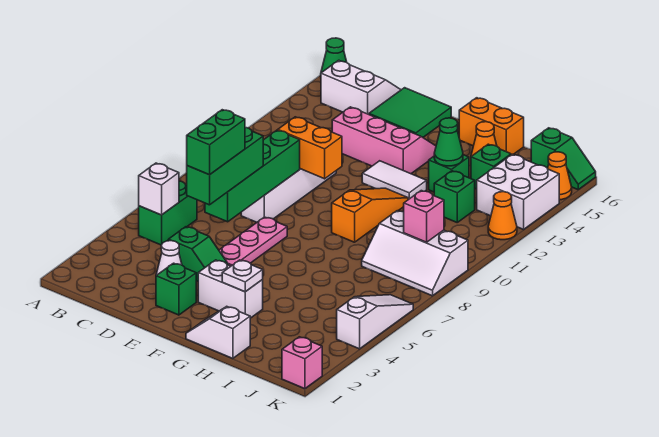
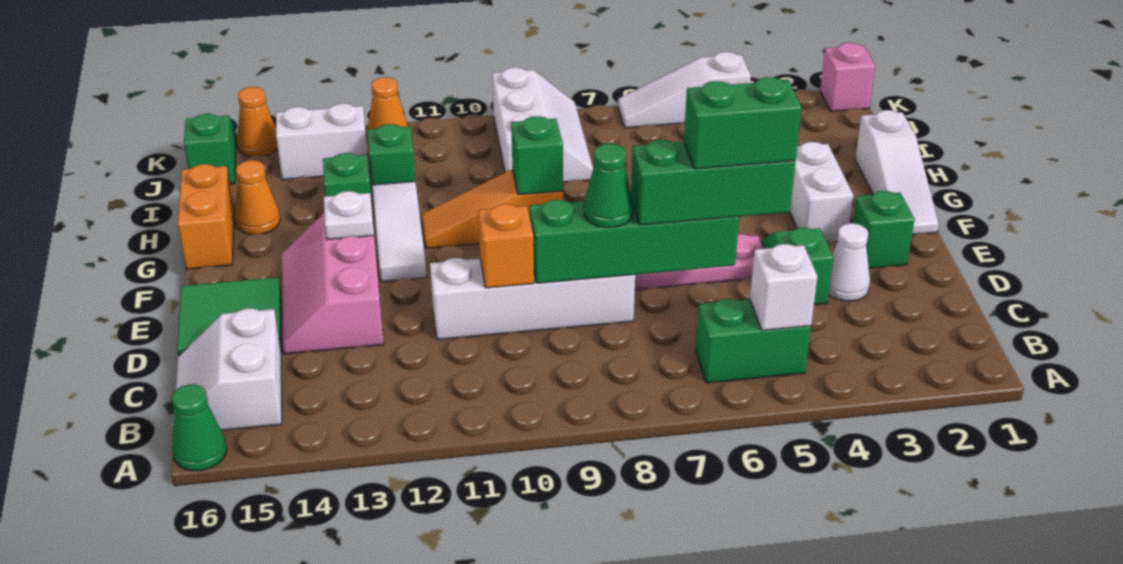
orange 1x2 brick [278,117,342,179] -> orange 1x1 brick [478,204,534,288]
white 1x2 tile [362,161,427,200] -> white 1x3 tile [372,181,427,282]
white 1x2 slope [186,306,250,359] -> white 1x3 slope [855,110,939,235]
white 1x1 plate [222,260,263,292] -> white 1x1 plate moved to [324,191,374,240]
green 1x1 cone [434,118,463,166] -> green 1x1 cone moved to [584,144,633,227]
green 1x1 brick [471,144,511,189] -> green 1x1 brick moved to [511,116,563,195]
pink 1x1 brick [404,191,444,242] -> none
white 2x2 brick [477,154,559,229] -> white 1x2 brick [276,103,369,180]

